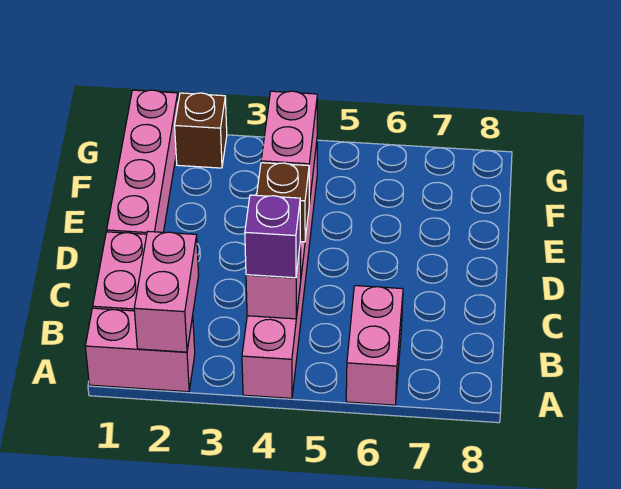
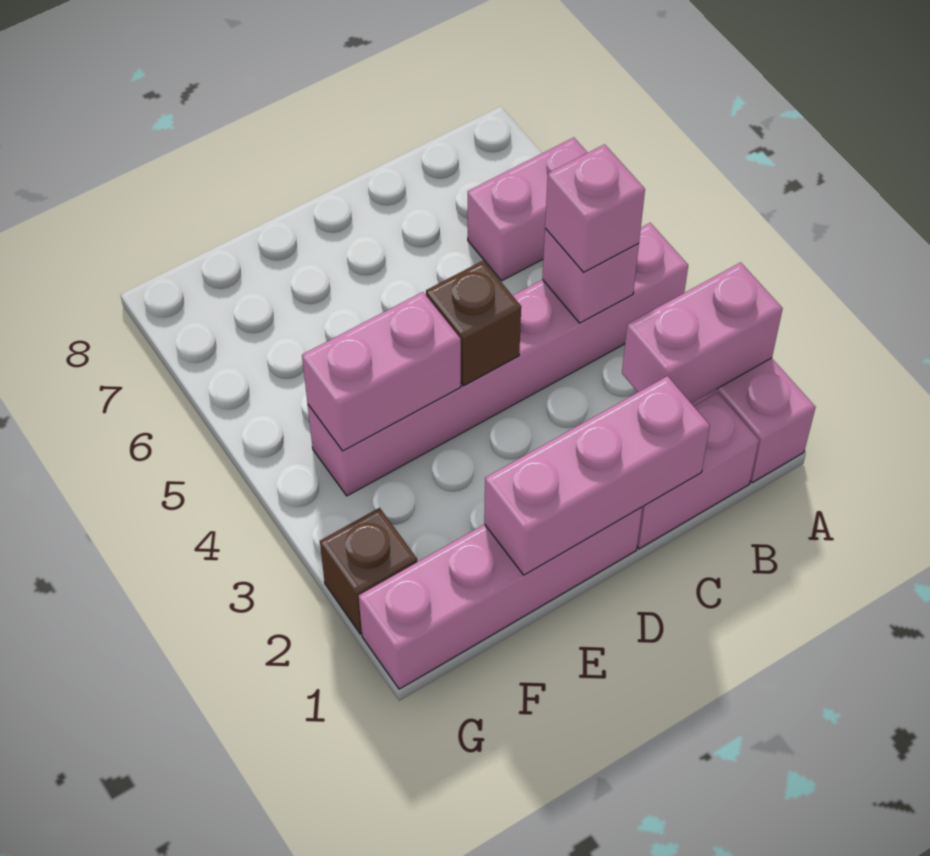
purple 1x1 brick [245,195,300,278] -> pink 1x1 brick [545,144,645,273]
none -> pink 1x3 brick [484,376,710,575]

